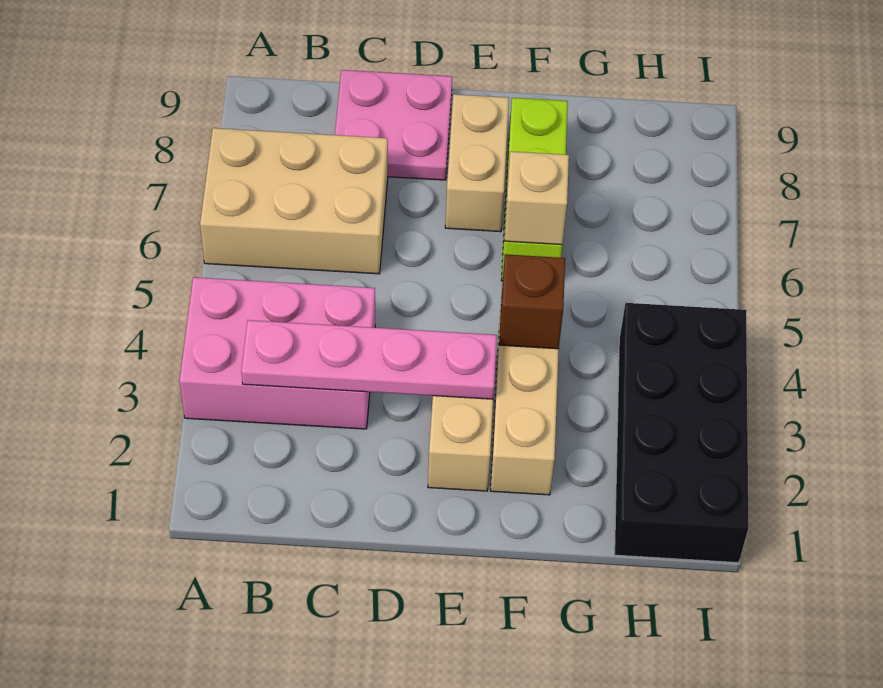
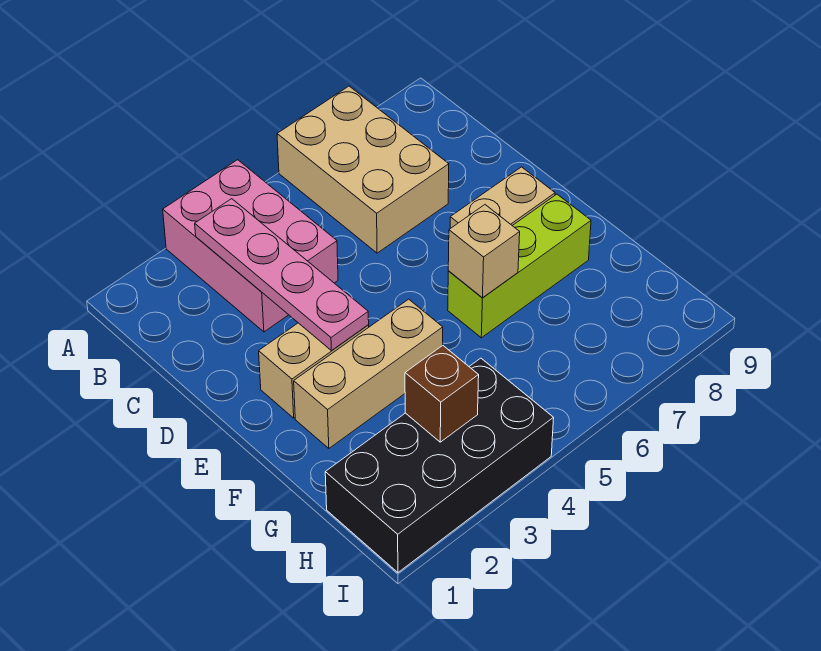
pink 2x2 plate [335,70,452,180] -> none
brown 1x1 brick [499,254,565,349] -> brown 1x1 brick moved to [405,346,479,442]

